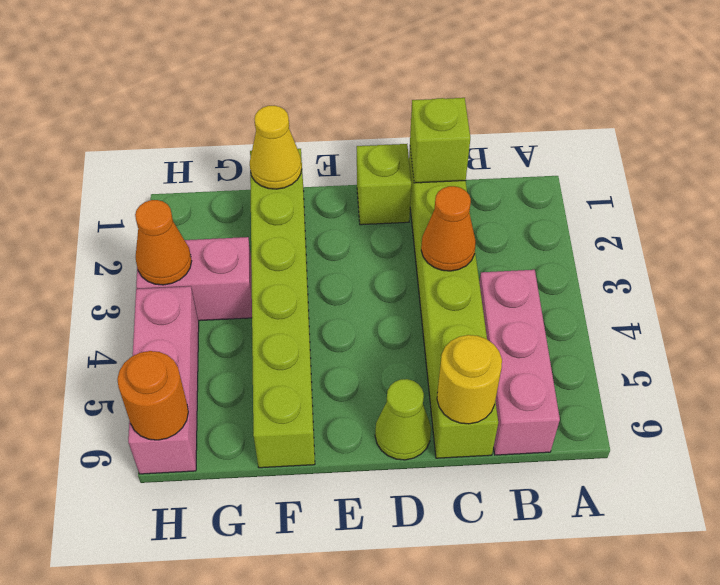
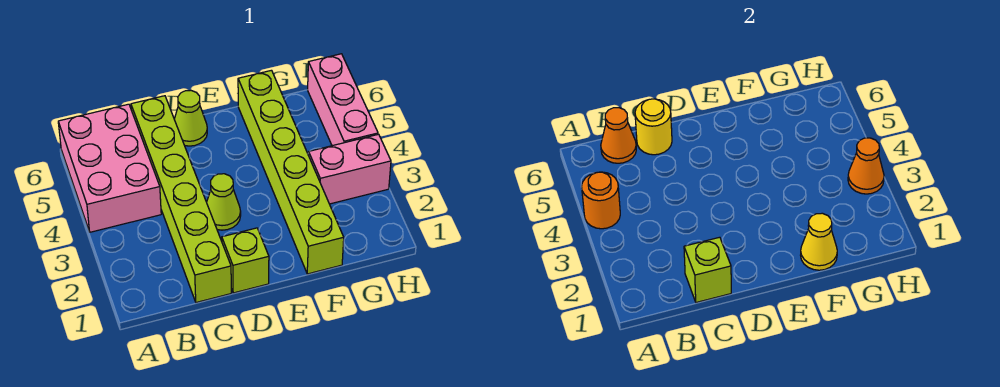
pink 1x3 brick [479,270,560,455] -> pink 2x3 brick [58,104,161,232]
orange 1x1 cone [421,186,476,271] -> orange 1x1 cone moved to [601,108,636,163]
none -> lime 1x1 cone [207,174,241,230]
orange 1x1 round brick [117,351,188,440] -> orange 1x1 round brick moved to [582,172,620,229]

